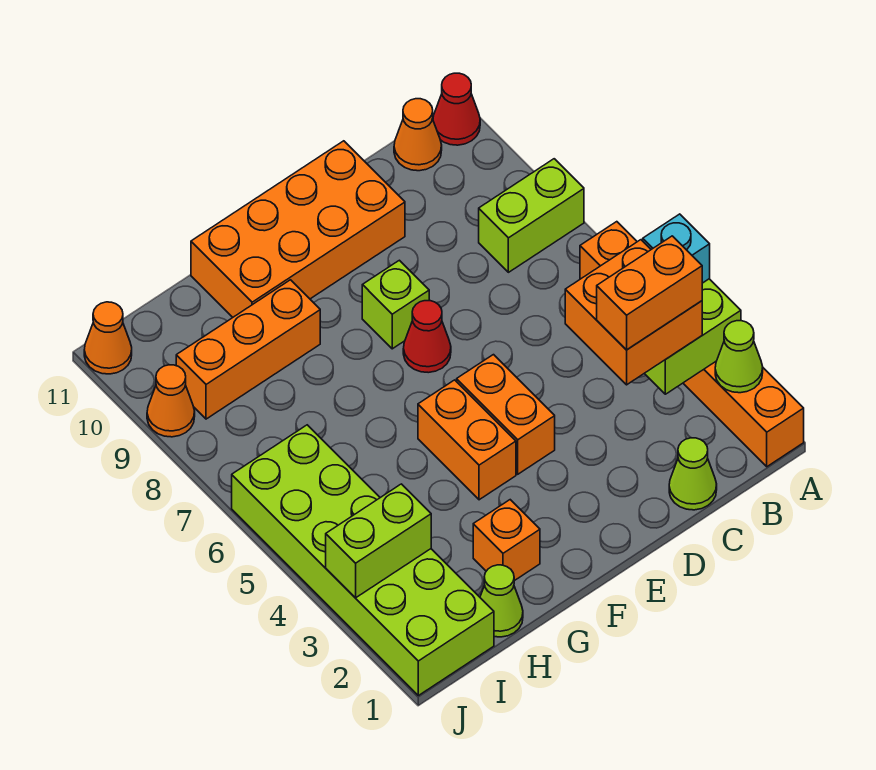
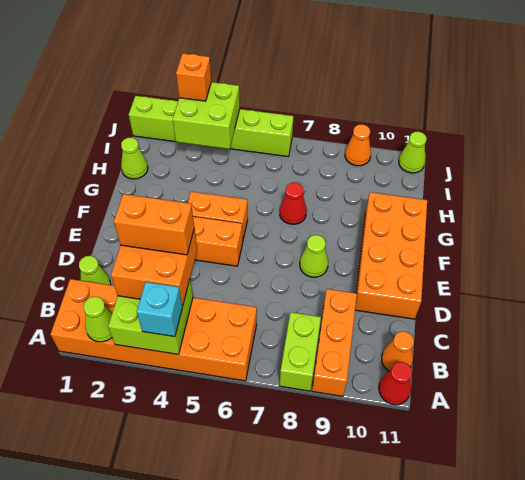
orange 1x6 brick [580,222,804,467] -> orange 2x6 brick [51,279,257,381]
orange 1x2 brick [597,236,702,350] -> orange 1x2 brick turned to [114,194,194,255]
red 1x1 cone [403,301,451,373] -> red 1x1 cone moved to [280,182,307,224]
lime 1x1 brick [362,260,429,349] -> lime 1x1 cone [300,235,328,277]
orange 1x1 brick [473,500,540,581] -> orange 1x1 brick moved to [176,54,211,101]
orange 1x3 brick [176,280,320,419] -> orange 1x3 brick moved to [312,289,357,396]
lime 2x6 brick [232,425,494,696] -> lime 1x6 brick [129,96,294,157]
lime 1x2 brick [326,484,431,598] -> lime 2x2 brick [173,82,240,149]
orange 1x1 cone [84,302,132,374] -> lime 1x1 cone [399,132,427,173]

